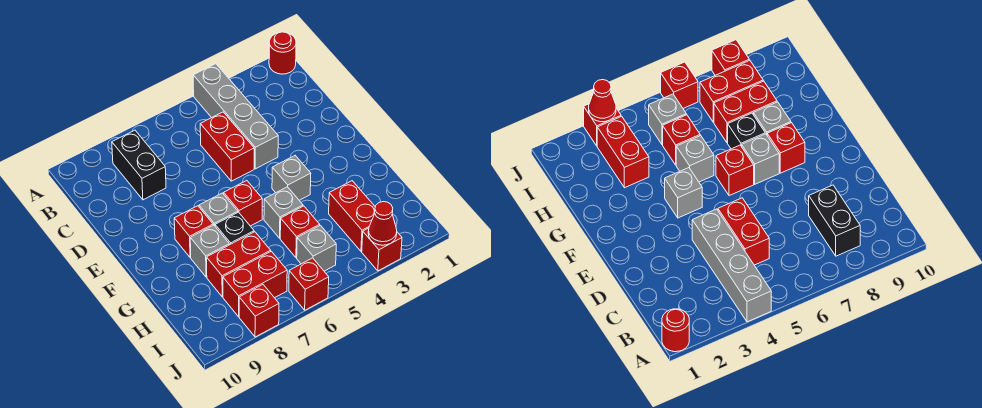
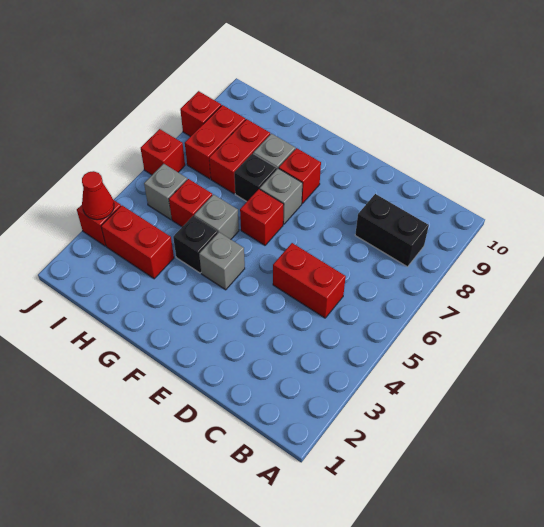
red 1x1 round brick [269,32,296,74] -> none
grey 1x4 brick [193,64,278,169] -> none
none -> black 1x1 brick [173,216,218,273]

